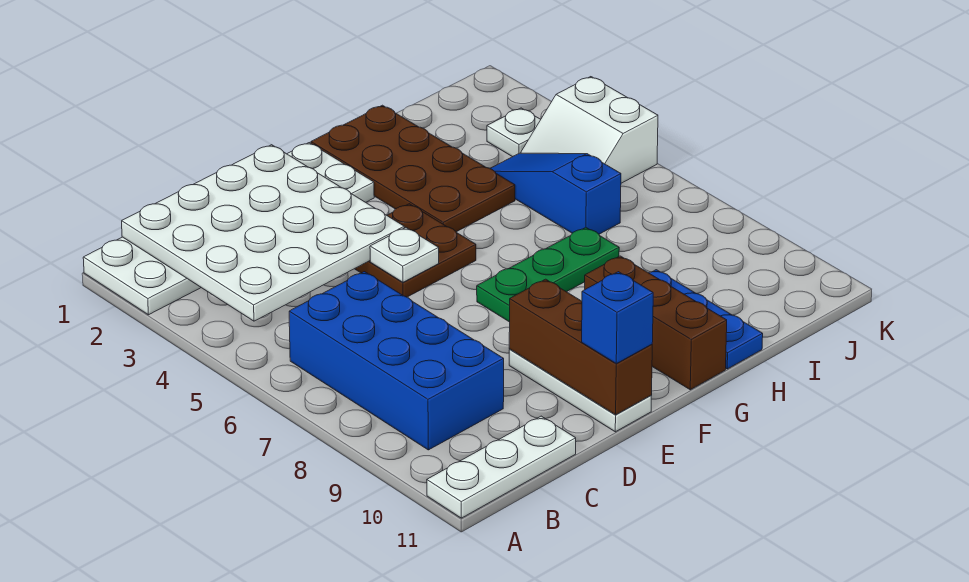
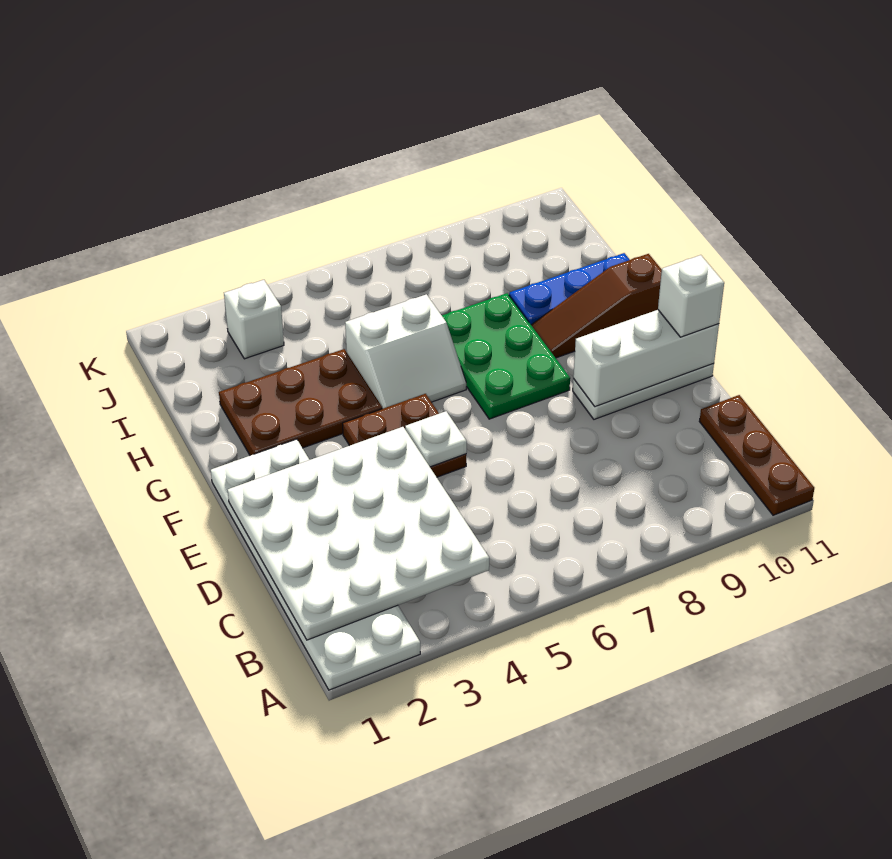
white 1x3 plate [427,416,576,518] -> brown 1x3 plate [699,395,814,515]
blue 2x4 brick [289,272,504,450] -> none
brown 1x3 brick [509,279,652,415] -> white 1x3 brick [573,310,719,407]
blue 1x1 brick [582,272,653,364] -> white 1x1 brick [658,255,724,337]
green 1x3 plate [477,227,619,322] -> green 2x3 plate [442,293,570,419]
brown 2x4 plate [311,105,515,232] -> brown 2x3 plate [219,349,382,456]
brown 1x3 brick [585,256,727,390] -> brown 1x3 slope [531,254,662,358]
blue 1x3 slope [490,153,621,234] -> none
white 1x1 plate [487,108,541,157] -> white 1x1 brick [224,280,284,359]
white 2x2 slope [521,77,658,183] -> white 2x2 slope moved to [345,294,466,409]

